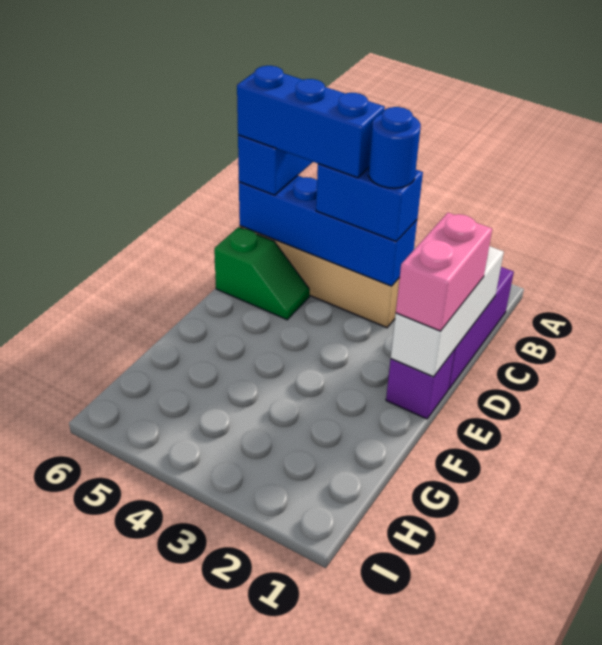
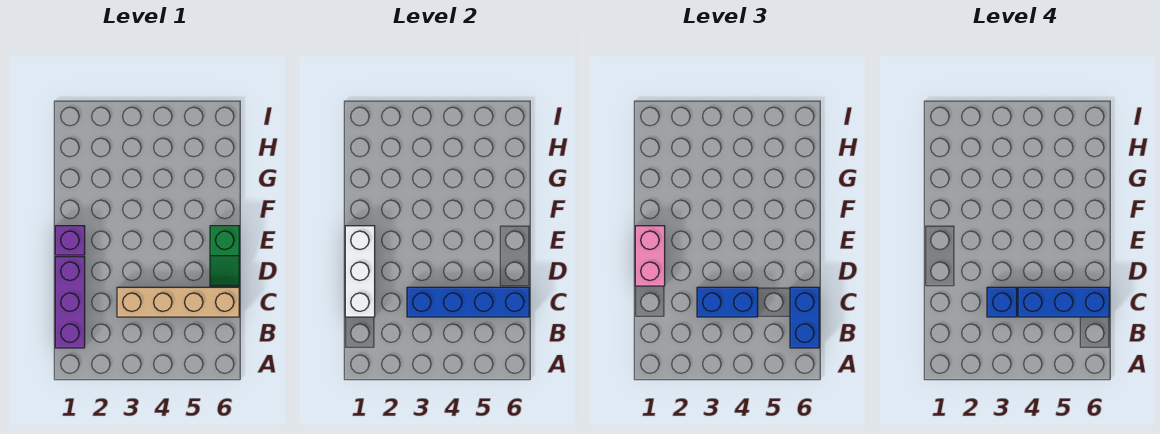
blue 1x1 round brick [369,107,421,188] -> blue 1x1 brick [987,287,1017,317]
green 1x2 slope [214,227,310,320] -> green 1x2 slope turned to [210,226,239,286]

